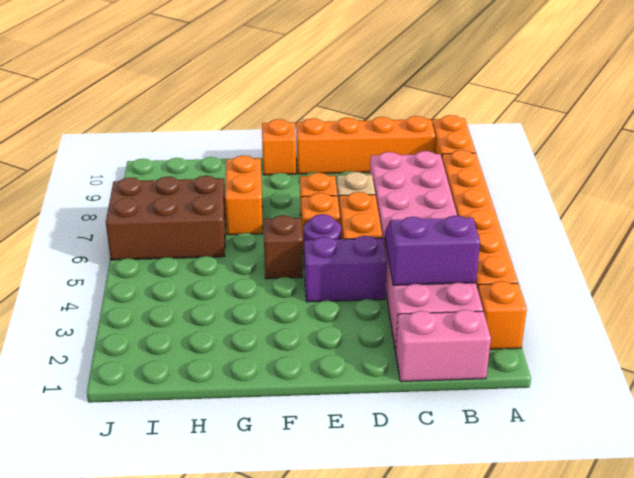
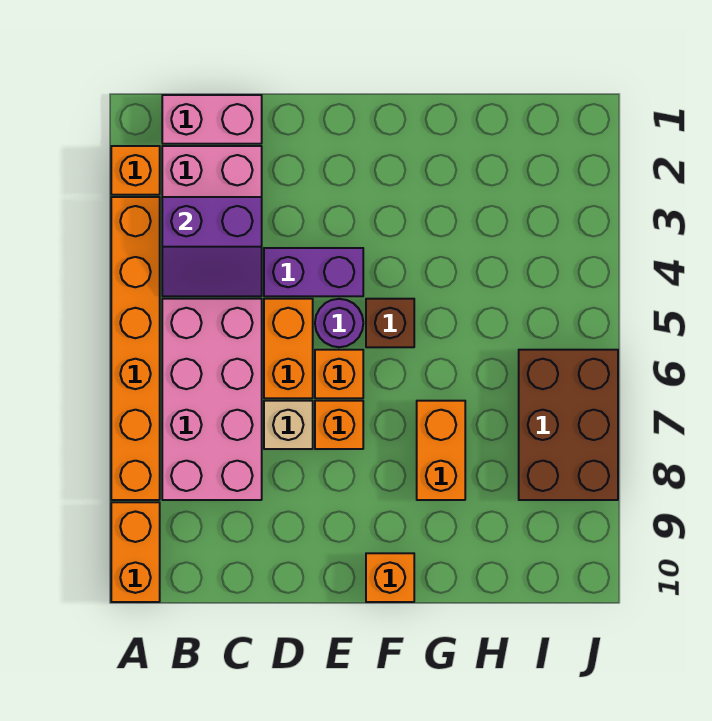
orange 1x4 brick [296,116,435,174] -> none
brown 2x3 brick [106,176,226,260] -> brown 2x3 brick turned to [519,350,618,500]

